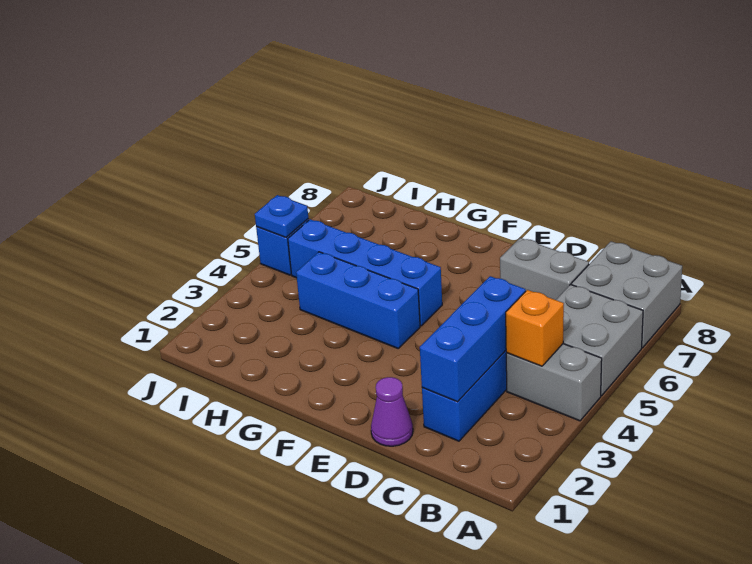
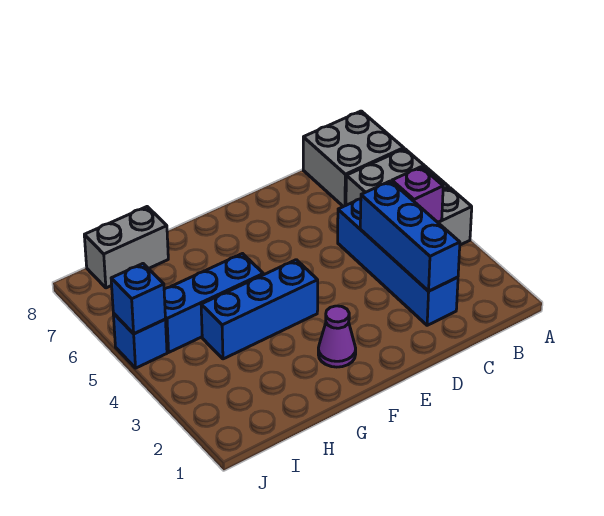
orange 1x1 brick [506,290,564,366] -> purple 1x1 brick [392,167,443,222]
grey 1x2 brick [500,238,589,300] -> grey 1x2 brick moved to [84,207,168,288]
purple 1x1 cone [371,377,413,446] -> purple 1x1 cone moved to [318,306,356,367]
blue 1x4 brick [288,219,442,326] -> blue 1x3 brick [164,254,263,352]
blue 1x1 plate [255,195,308,237] -> blue 1x1 brick [111,264,165,334]

